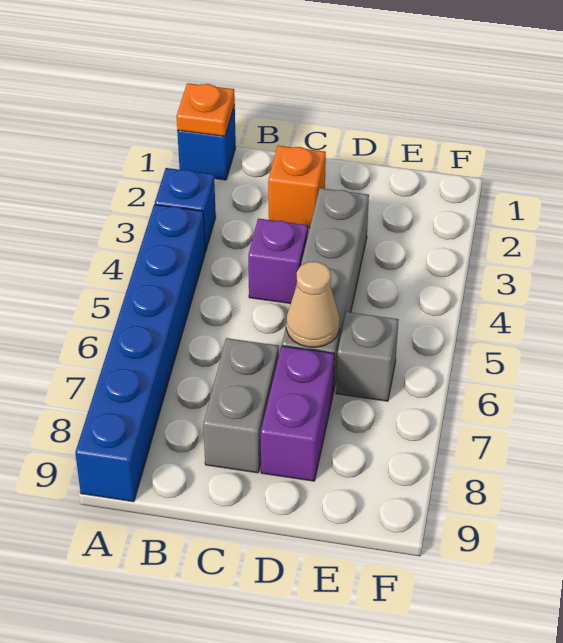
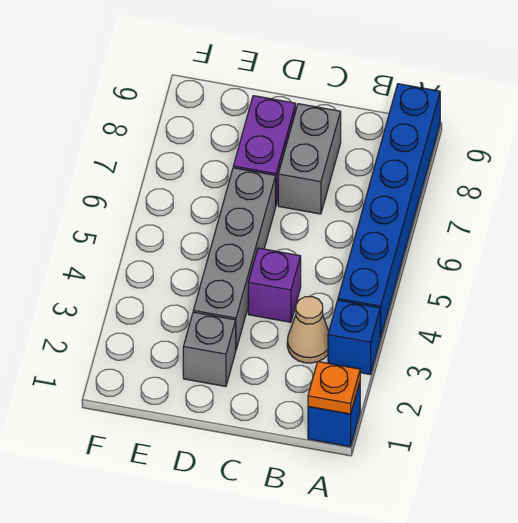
orange 1x1 brick [268,146,326,228] -> none
tan 1x1 cone [286,262,340,347] -> tan 1x1 cone moved to [287,297,329,363]
grey 1x1 brick [336,312,399,401] -> grey 1x1 brick moved to [183,312,236,386]

